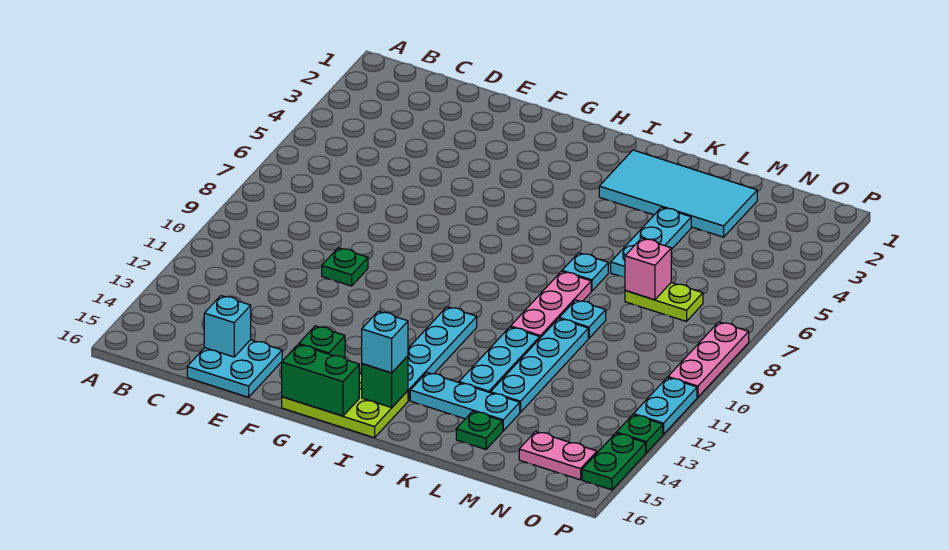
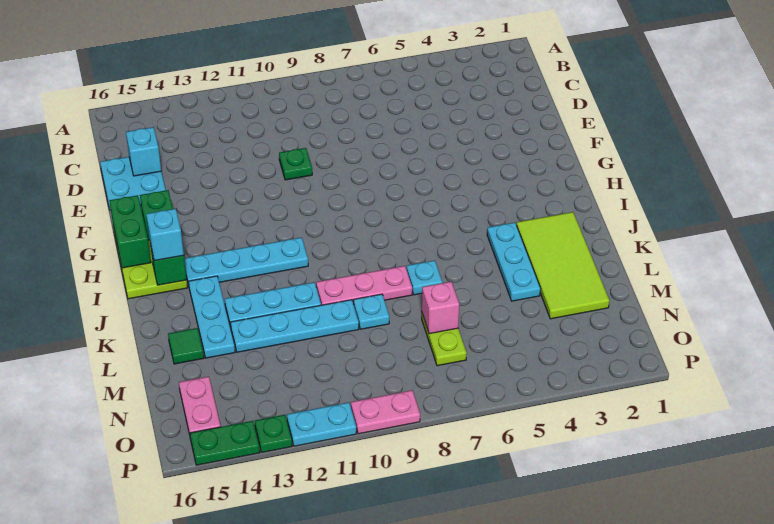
cyan 2x4 tile [599,150,757,237] -> lime 2x4 tile [517,212,609,319]
cyan 1x3 plate [611,207,691,278] -> cyan 1x3 plate turned to [487,222,541,301]
green 1x1 plate [456,411,503,449] -> green 1x1 tile [168,328,204,364]
pink 1x3 plate [668,322,749,397] -> pink 1x2 plate [351,390,420,434]

